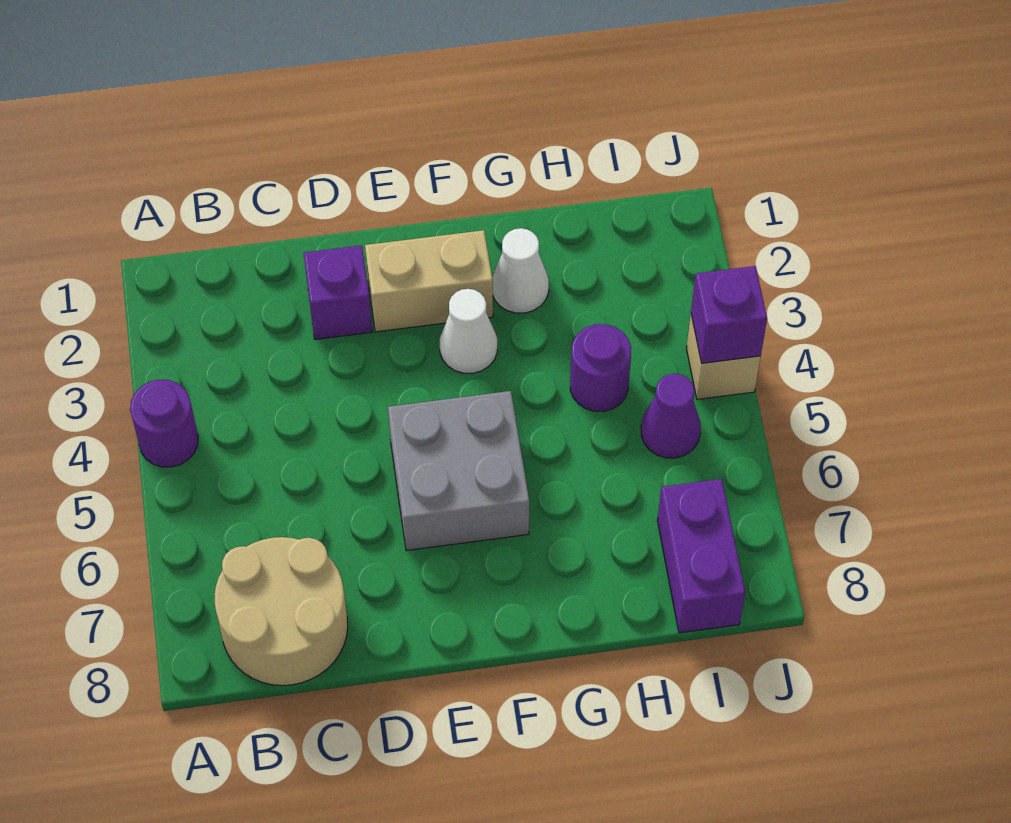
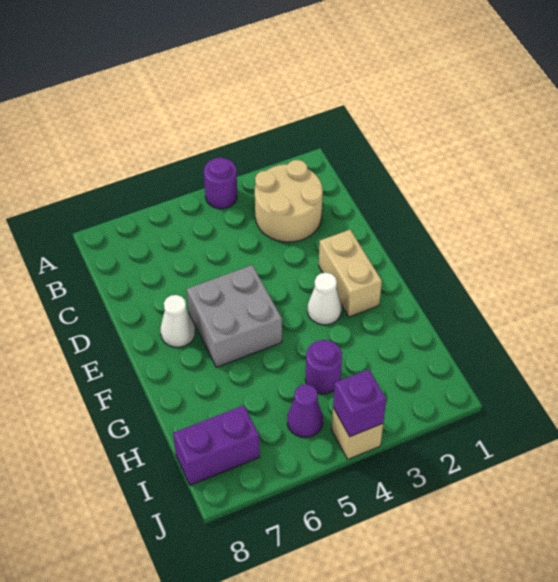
tan 2x2 round brick [215,537,348,686] -> tan 2x2 round brick moved to [255,160,323,242]
purple 1x1 brick [304,245,372,339] -> none
white 1x1 cone [492,228,549,313] -> white 1x1 cone moved to [160,295,195,347]

